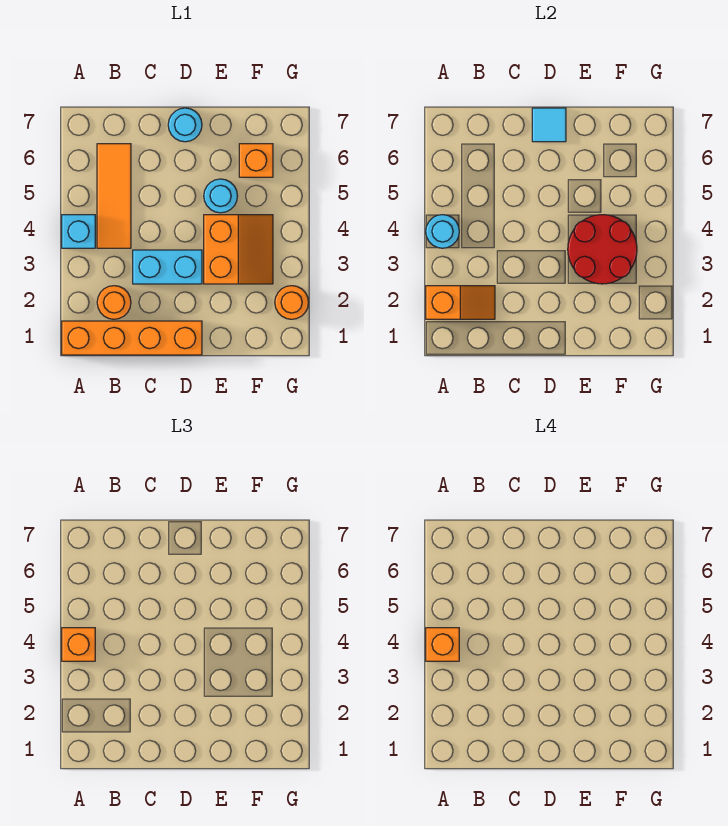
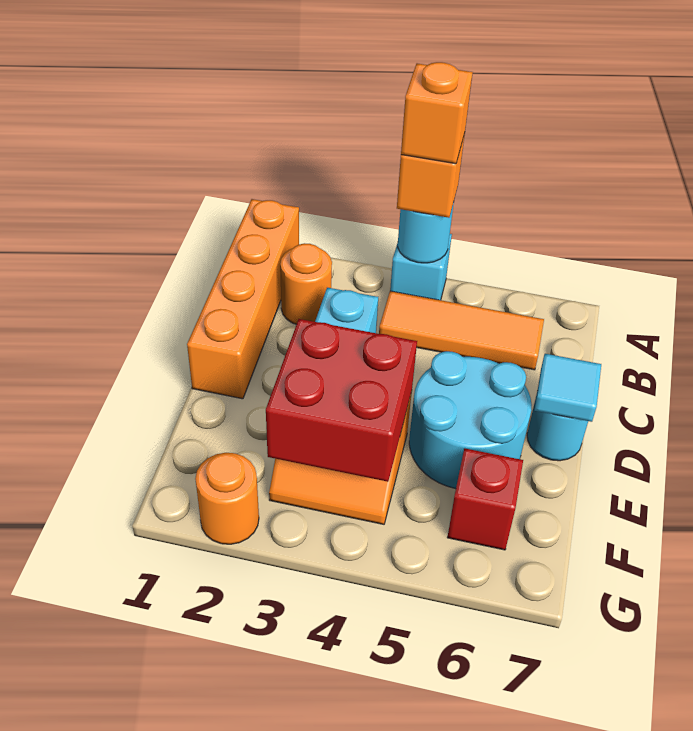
orange 1x2 slope [426,286,495,319] -> none
red 2x2 round brick [568,215,637,284] -> red 2x2 brick [266,319,417,482]
cyan 1x1 round brick [204,179,237,213] -> cyan 2x2 round brick [409,351,532,489]
orange 1x1 brick [239,144,273,177] -> red 1x1 brick [447,449,523,550]

